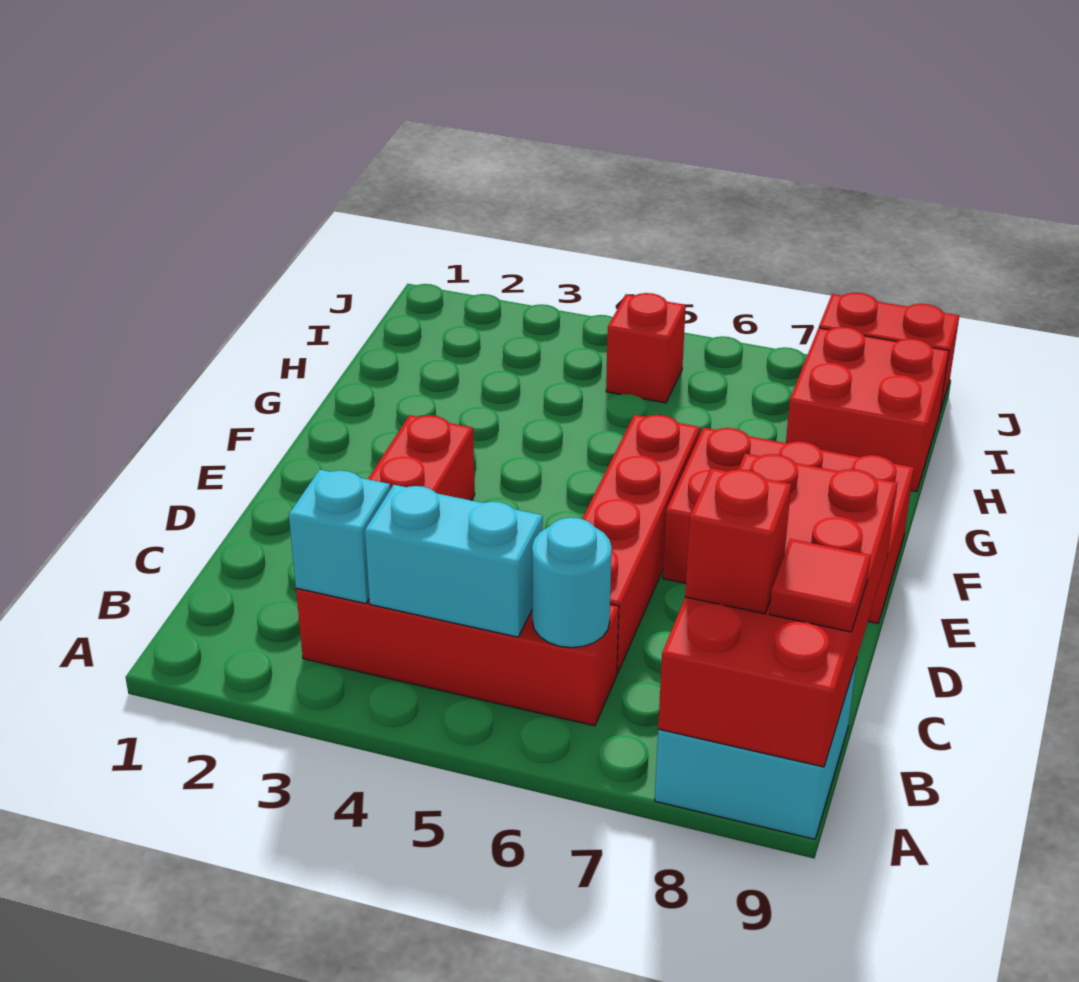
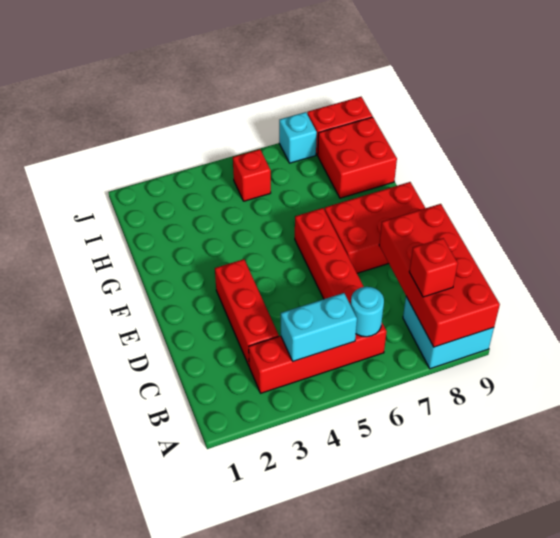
cyan 1x1 brick [289,470,390,604] -> cyan 1x1 brick moved to [279,112,317,163]
red 1x1 tile [769,539,871,632] -> none

